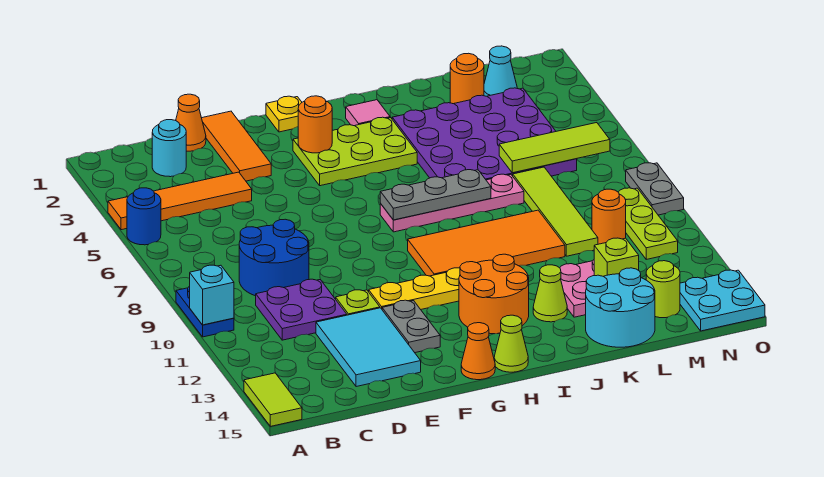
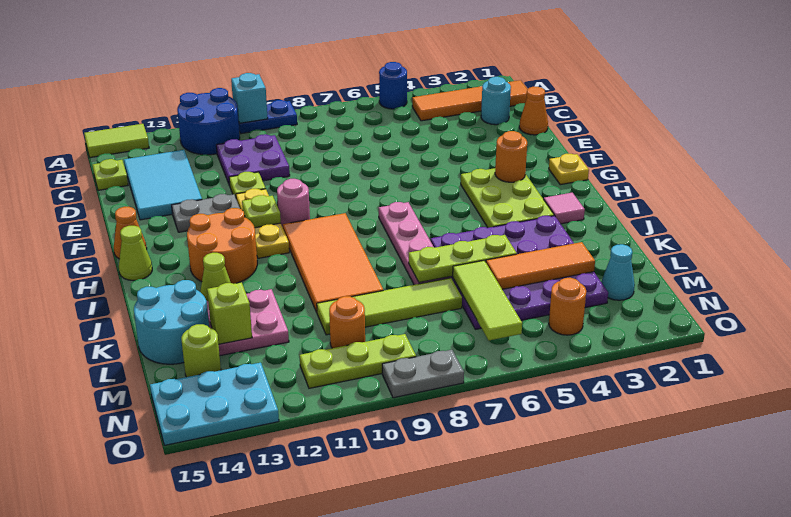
orange 1x4 tile [108,172,252,230] -> orange 1x4 tile turned to [412,80,527,121]
blue 2x2 round brick [239,219,309,296] -> blue 2x2 round brick moved to [177,88,240,155]
none -> lime 1x1 plate [93,159,128,190]
cyan 2x3 tile [316,308,421,387] -> cyan 2x3 tile turned to [124,150,202,220]
orange 1x3 tile [202,111,271,181] -> orange 1x3 tile moved to [486,242,595,289]
none -> pink 1x1 round brick [277,179,310,227]
none -> lime 1x1 plate [242,195,281,228]
grey 1x3 plate [380,170,491,220] -> none
none -> lime 1x3 plate [409,235,517,282]
orange 1x1 round brick [450,53,484,104] -> orange 1x1 round brick moved to [549,278,586,335]
cyan 2x2 plate [680,270,765,331] -> cyan 2x3 plate [150,363,279,445]

